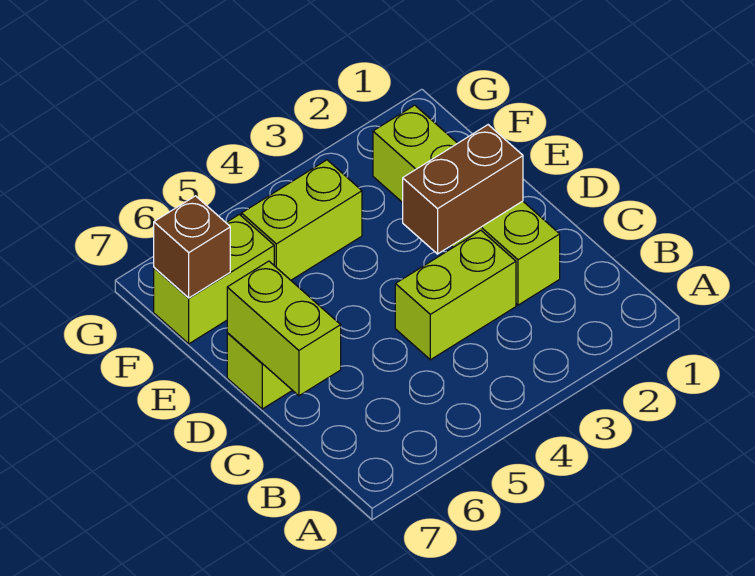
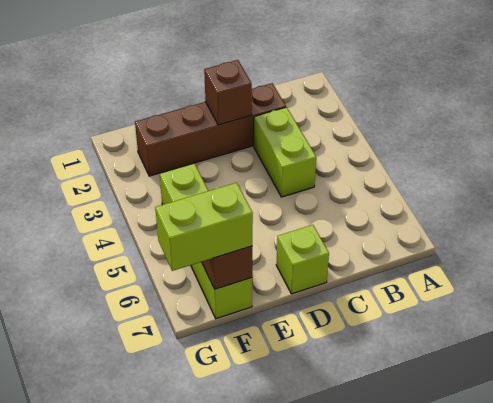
lime 1x4 brick [373,105,560,305] -> brown 1x4 brick [135,83,286,176]
lime 1x2 brick [227,261,341,396] -> lime 1x2 brick moved to [155,183,253,271]
brown 1x2 brick [403,125,523,254] -> brown 1x1 brick [204,60,252,125]

